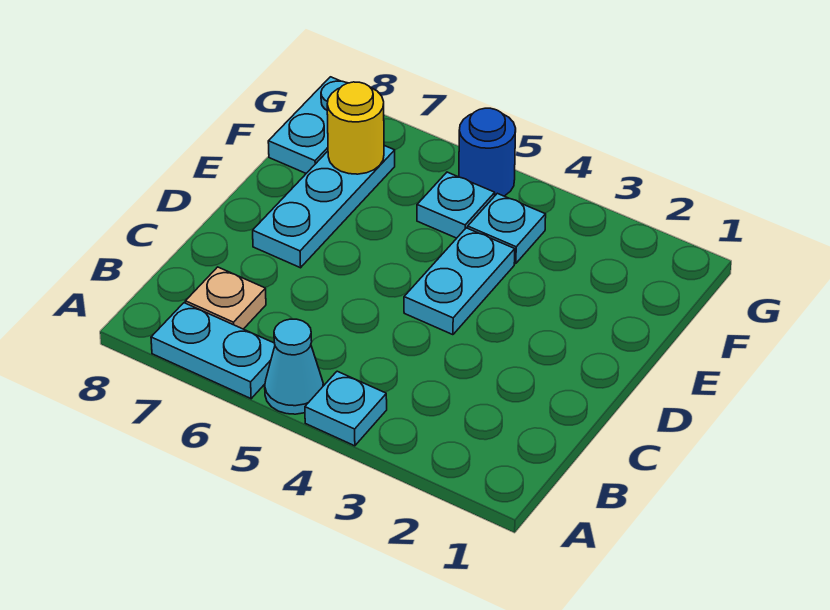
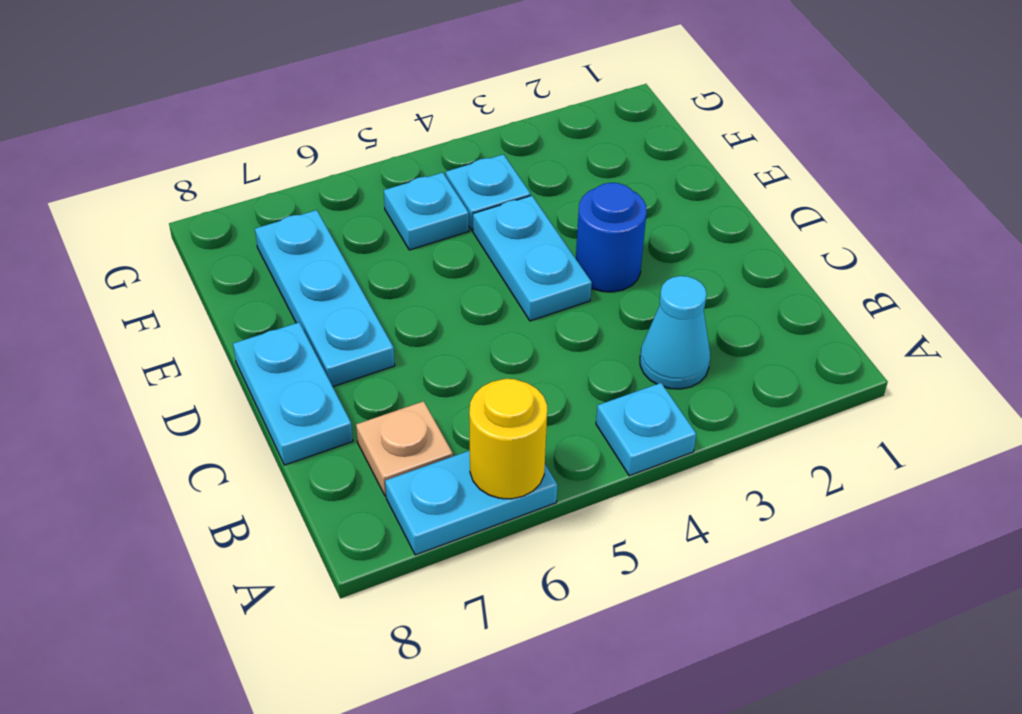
cyan 1x1 cone [265,319,323,414] -> cyan 1x1 cone moved to [640,276,710,389]
yellow 1x1 round brick [327,82,384,174] -> yellow 1x1 round brick moved to [469,379,547,499]
cyan 1x2 plate [268,77,347,173] -> cyan 1x2 plate moved to [233,322,353,465]
blue 1x1 round brick [459,108,516,196] -> blue 1x1 round brick moved to [576,183,647,292]

